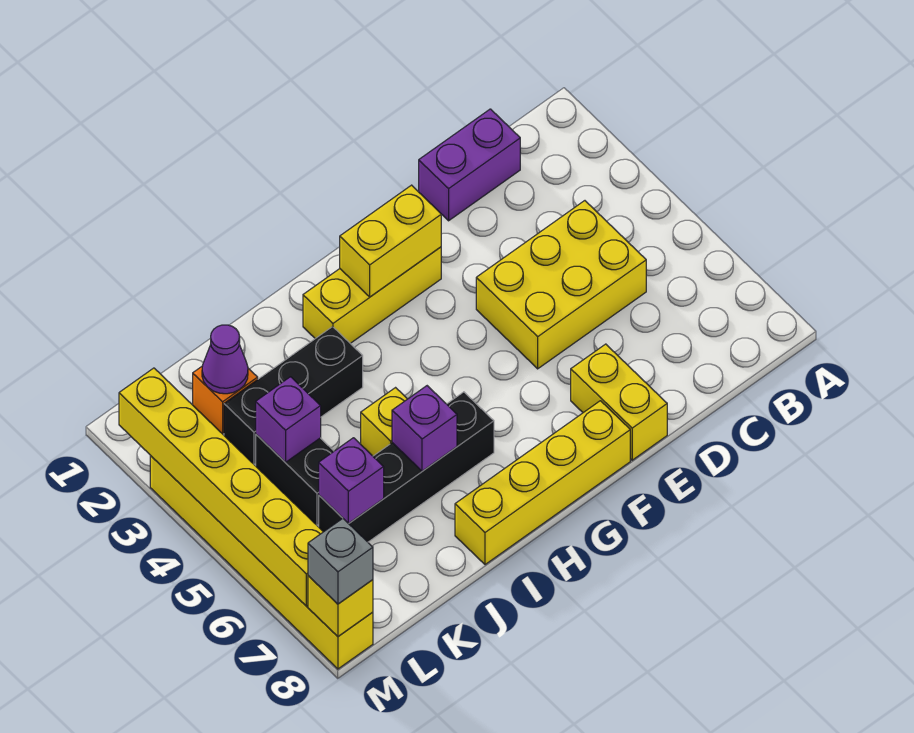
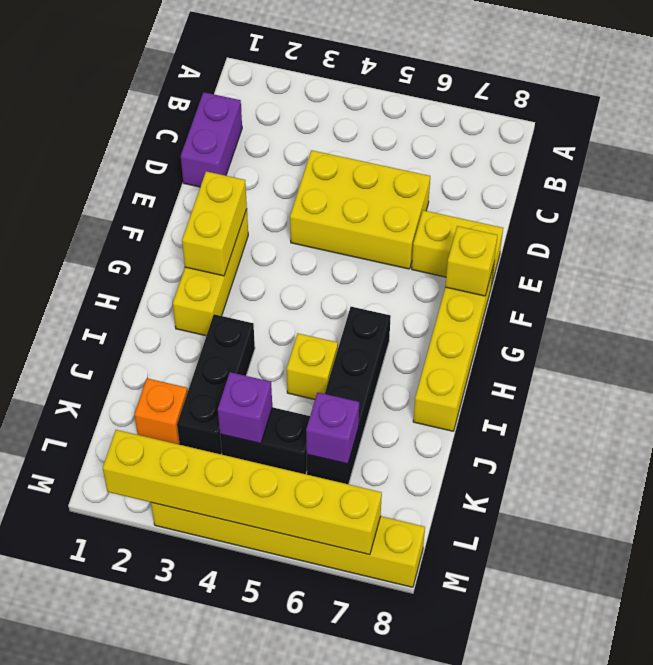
yellow 2x3 brick [476,201,646,369] -> yellow 2x3 brick turned to [290,150,430,269]
purple 1x1 brick [392,386,457,471] -> none
purple 1x1 cone [202,325,248,394] -> none
yellow 1x1 brick [308,576,373,636] -> yellow 1x1 brick moved to [445,226,498,296]
grey 1x1 brick [308,519,373,604] -> none

